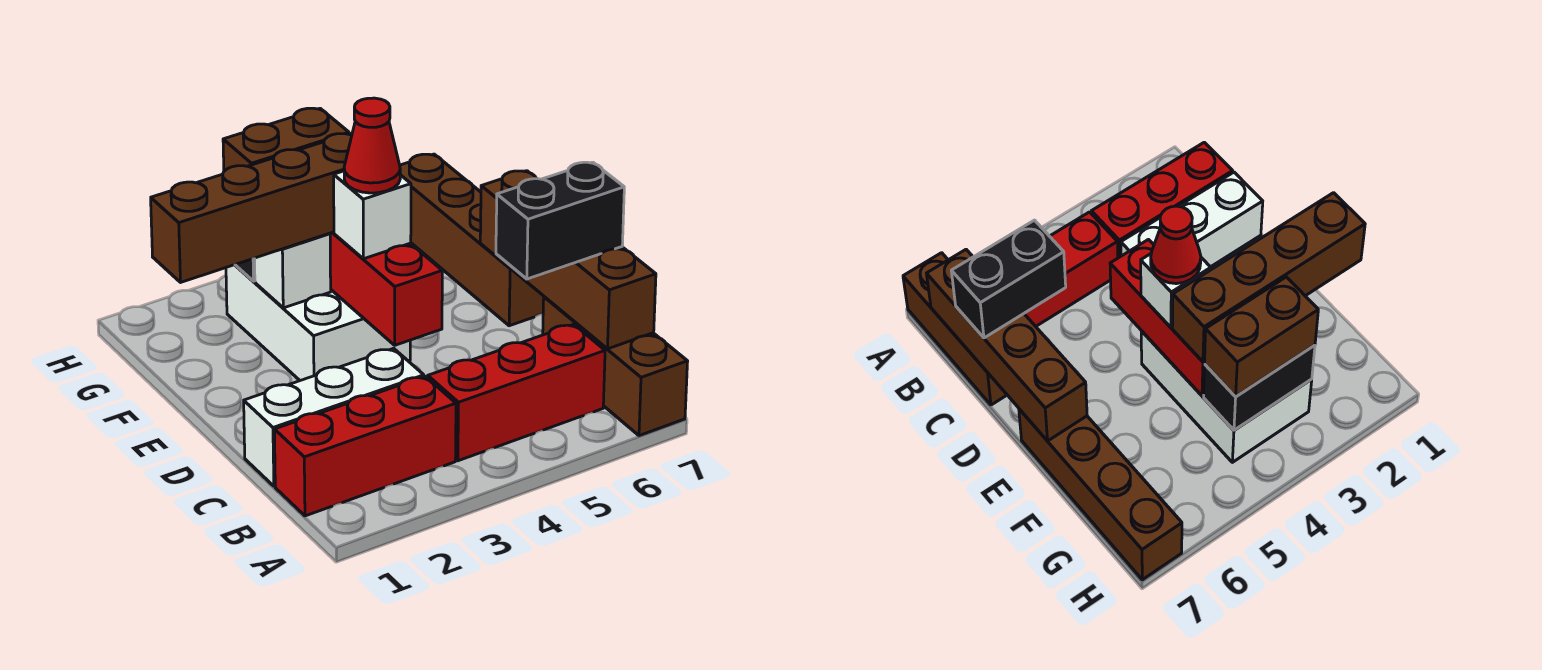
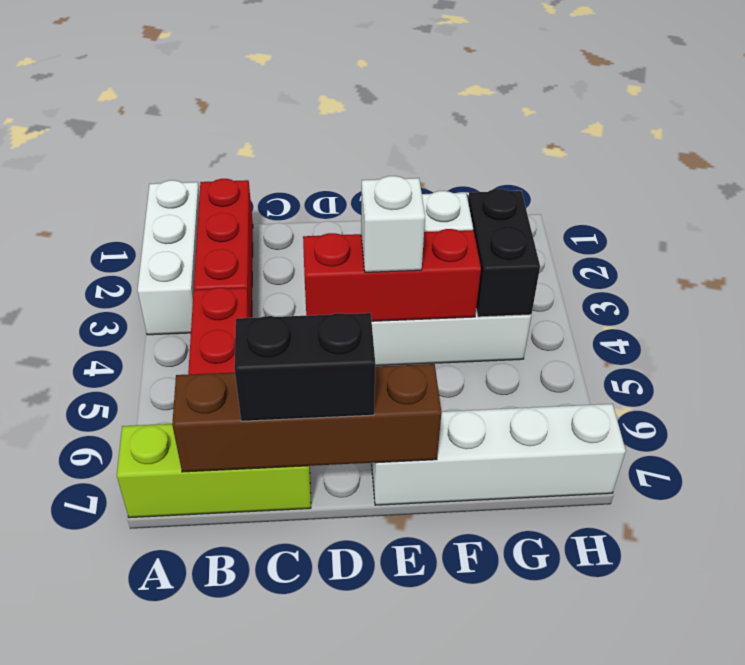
brown 1x3 brick [543,297,688,436] -> lime 1x3 brick [117,424,311,518]
white 1x3 brick [244,348,424,486] -> white 1x3 brick moved to [137,180,200,335]
black 1x2 brick [496,162,624,279] -> black 1x2 brick turned to [234,313,375,421]
red 1x1 cone [344,98,400,193] -> none
brown 1x4 brick [400,154,544,326] -> white 1x4 brick [372,404,626,505]
brown 1x4 brick [151,133,352,283] -> none
brown 1x2 brick [223,108,349,171] -> none

